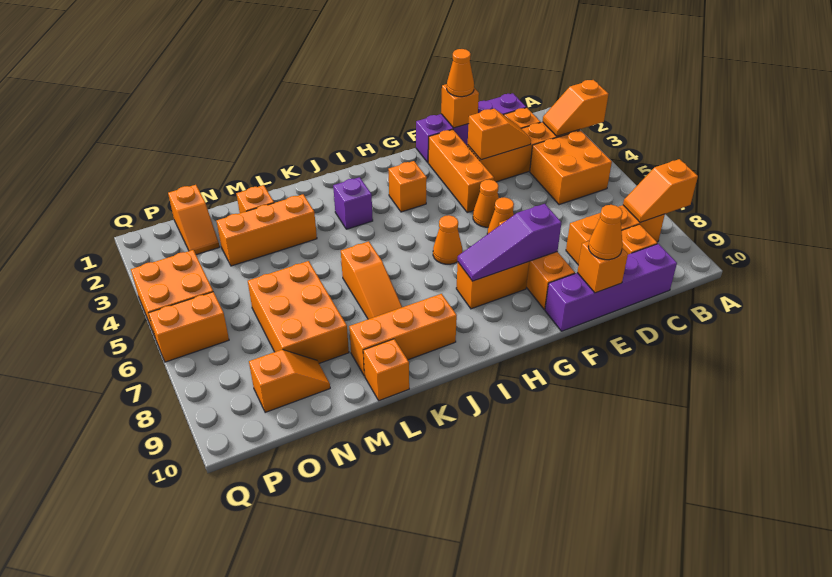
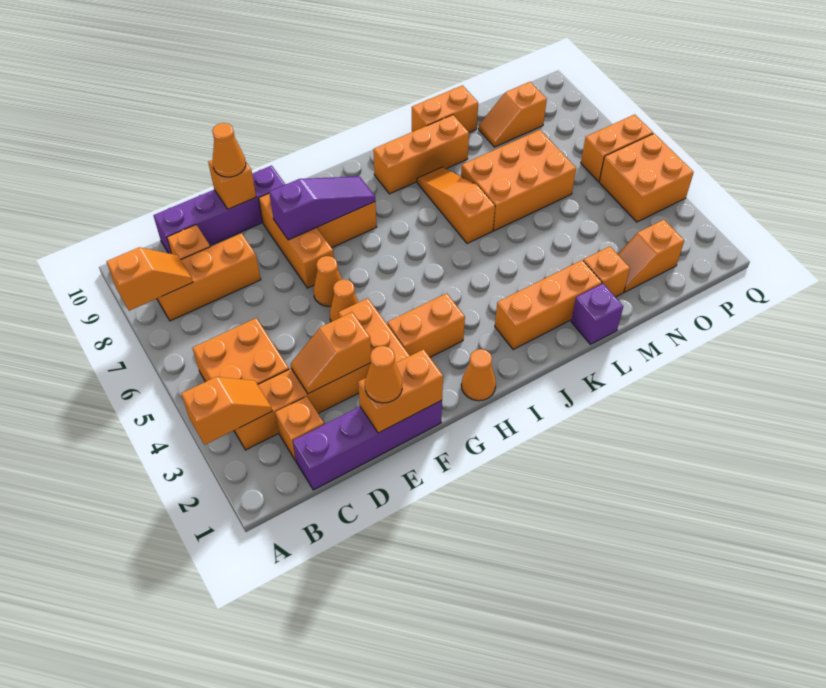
orange 1x1 brick [441,84,479,128] -> orange 1x2 brick [358,349,443,433]
orange 1x1 brick [388,161,427,212] -> orange 1x2 brick [387,293,465,357]
orange 1x1 cone [433,215,462,264] -> orange 1x1 cone moved to [461,349,496,401]
purple 1x1 brick [333,177,373,229] -> purple 1x1 brick moved to [571,284,623,344]
orange 1x3 brick [217,194,317,266] -> orange 1x3 brick moved to [495,260,602,350]
orange 1x1 brick [363,339,409,401] -> orange 1x2 brick [412,85,478,132]
orange 2x3 brick [248,261,349,363] -> orange 2x3 brick turned to [461,130,576,231]
orange 1x2 slope [168,185,220,255] -> orange 1x2 slope turned to [618,220,684,292]

